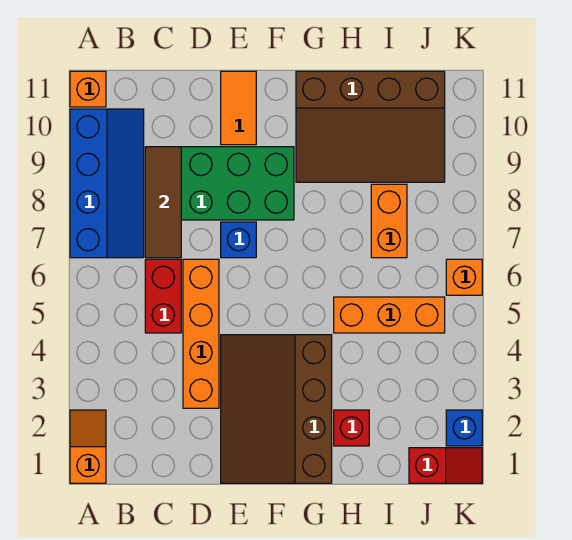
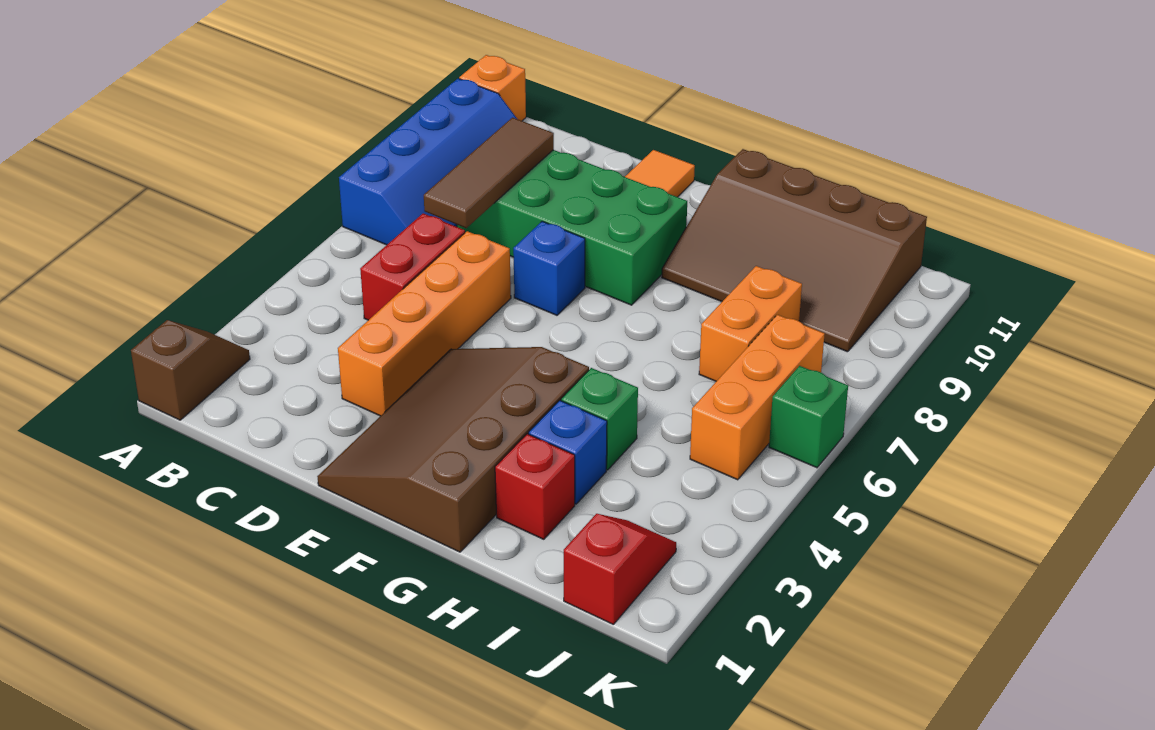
orange 1x2 slope [70,410,106,483] -> brown 1x2 slope [131,320,250,420]
none -> green 1x1 brick [561,368,638,470]
orange 1x3 brick [334,297,445,333] -> orange 1x3 brick turned to [690,315,825,480]
red 1x2 slope [409,448,482,483] -> red 1x2 slope turned to [564,514,676,624]
blue 1x1 brick [446,410,482,446] -> blue 1x1 brick moved to [529,400,607,504]
orange 1x1 brick [446,259,482,295] -> green 1x1 brick [769,366,848,468]

